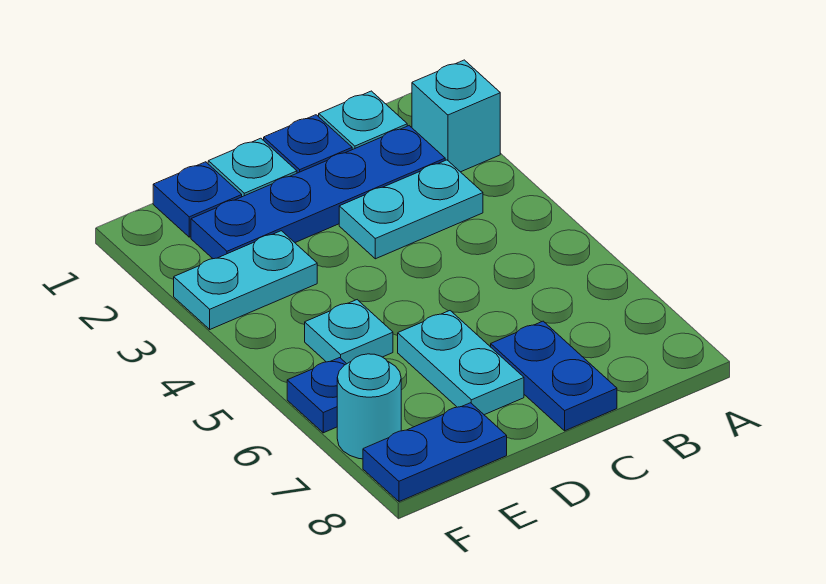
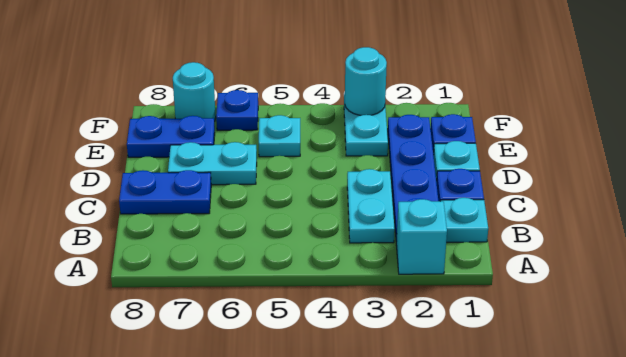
blue 1x2 plate [363,403,507,502] -> blue 1x2 plate turned to [127,116,215,157]
none -> cyan 1x1 round brick [345,47,387,115]

